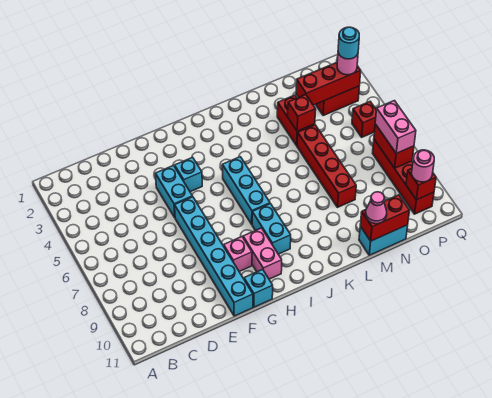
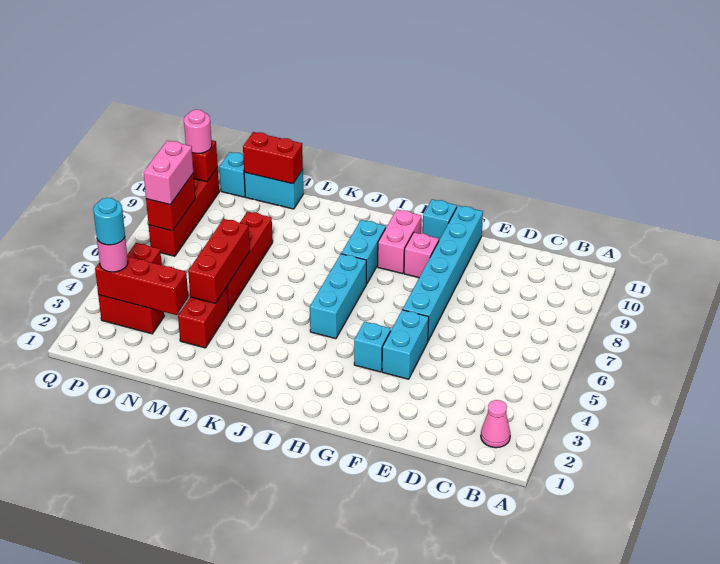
red 1x1 brick [288,95,316,131] -> red 1x3 brick [188,219,250,303]
pink 1x1 cone [366,192,387,224] -> pink 1x1 cone moved to [481,400,510,448]
none -> cyan 1x1 brick [219,152,245,197]

